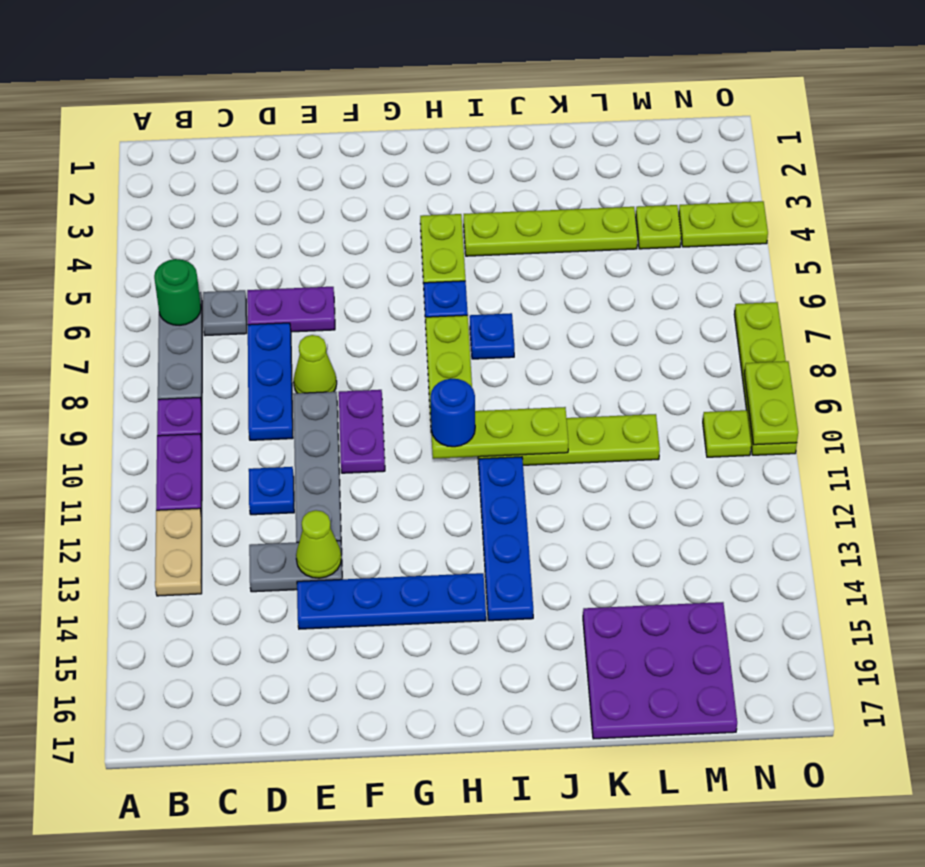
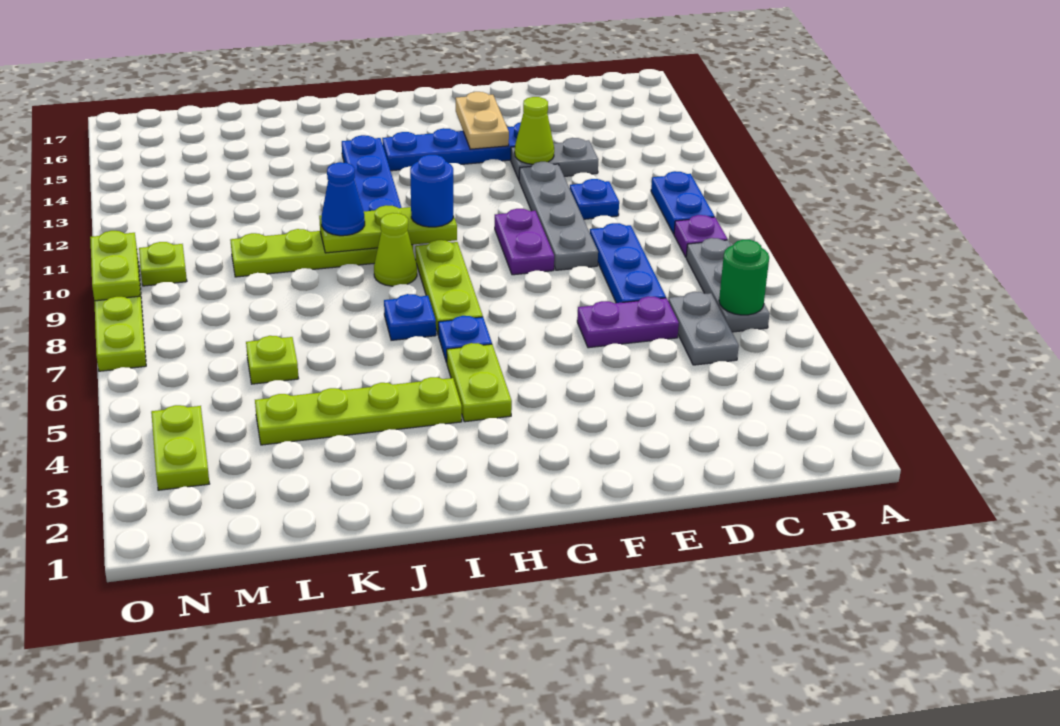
purple 1x2 plate [156,434,202,516] -> blue 1x2 plate [651,171,715,234]
tan 1x2 plate [155,508,202,596] -> tan 1x2 plate moved to [456,92,509,149]
grey 1x1 plate [203,290,247,336] -> grey 1x2 plate [668,292,739,365]
lime 1x1 cone [294,335,337,393] -> lime 1x1 cone moved to [374,213,417,286]
none -> blue 1x1 cone [321,162,365,236]
purple 3x3 plate [583,602,737,739] -> none
lime 1x1 plate [636,205,681,249] -> lime 1x1 plate moved to [246,336,299,384]
lime 1x2 plate [679,201,768,247] -> lime 1x2 plate turned to [151,405,209,490]

